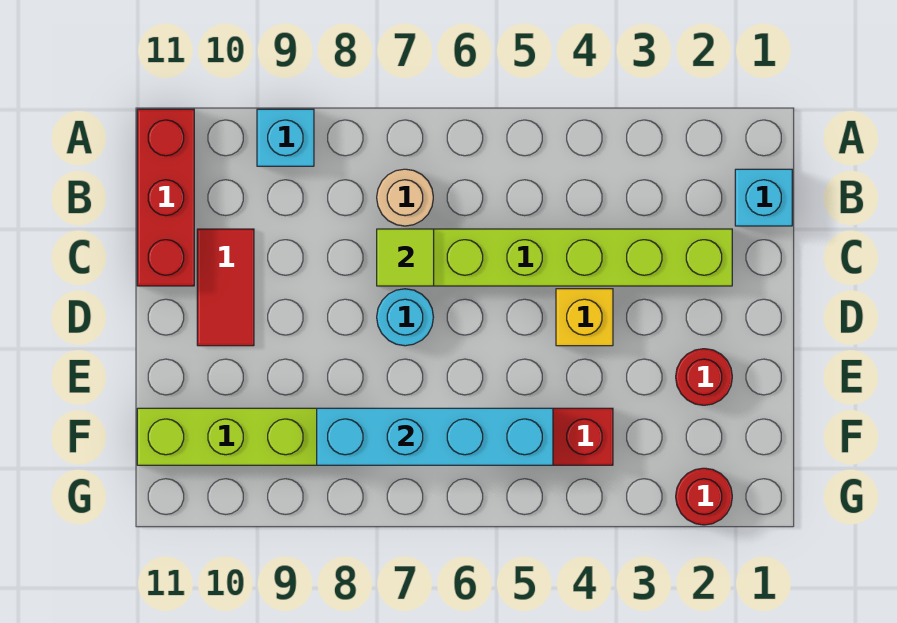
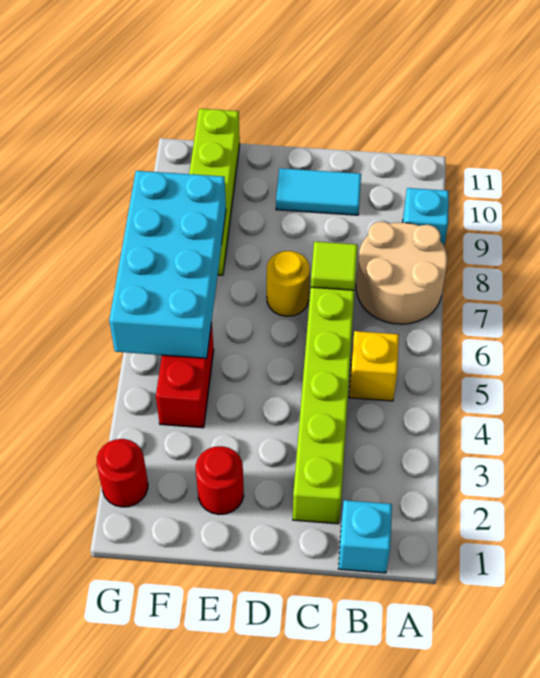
red 1x3 brick [137,109,194,286] -> none
tan 1x1 round brick [377,169,433,226] -> tan 2x2 round brick [356,222,448,324]
red 1x2 tile [197,229,254,346] -> cyan 1x2 tile [276,168,361,215]
yellow 1x1 brick [556,289,613,346] -> yellow 1x1 brick moved to [349,331,399,401]
cyan 1x1 round brick [377,289,433,346] -> yellow 1x1 round brick [267,251,310,316]
cyan 1x4 brick [317,408,553,465] -> cyan 2x4 brick [109,171,226,358]

